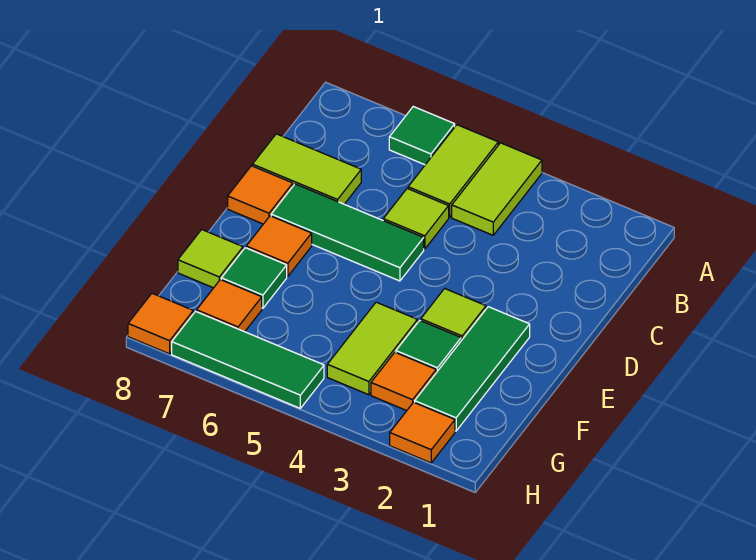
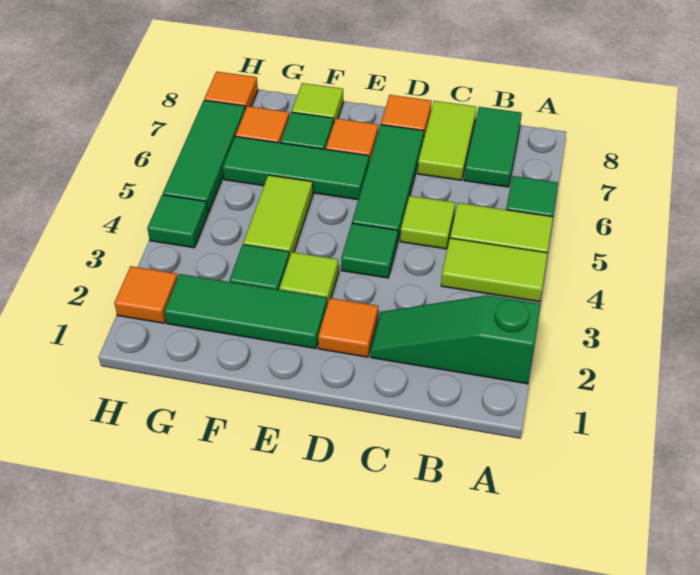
none -> green 1x3 slope [371,295,541,384]
none -> green 1x2 tile [464,107,522,187]
none -> green 1x1 tile [341,223,398,278]
none -> green 1x3 tile [223,137,369,200]
lime 1x2 tile [327,302,418,395] -> lime 1x2 tile turned to [243,175,313,257]
orange 1x1 tile [371,352,436,411] -> orange 1x1 tile moved to [318,298,378,357]
none -> green 1x1 tile [147,195,208,248]

